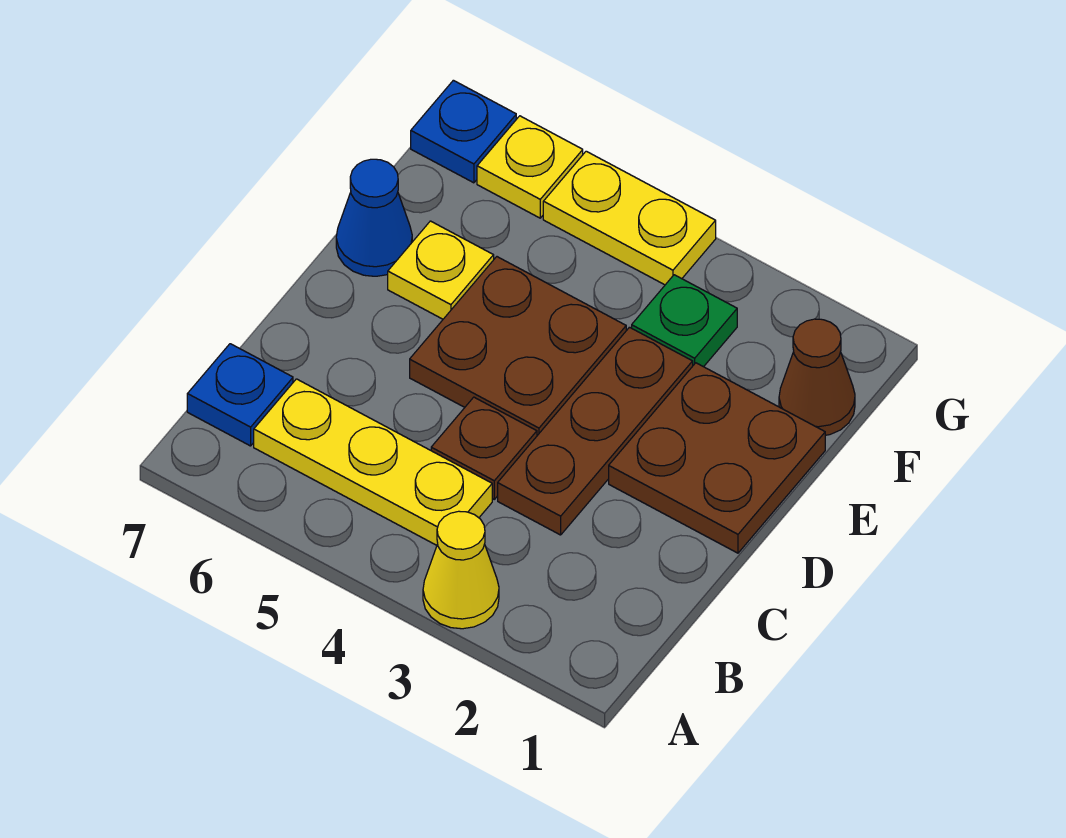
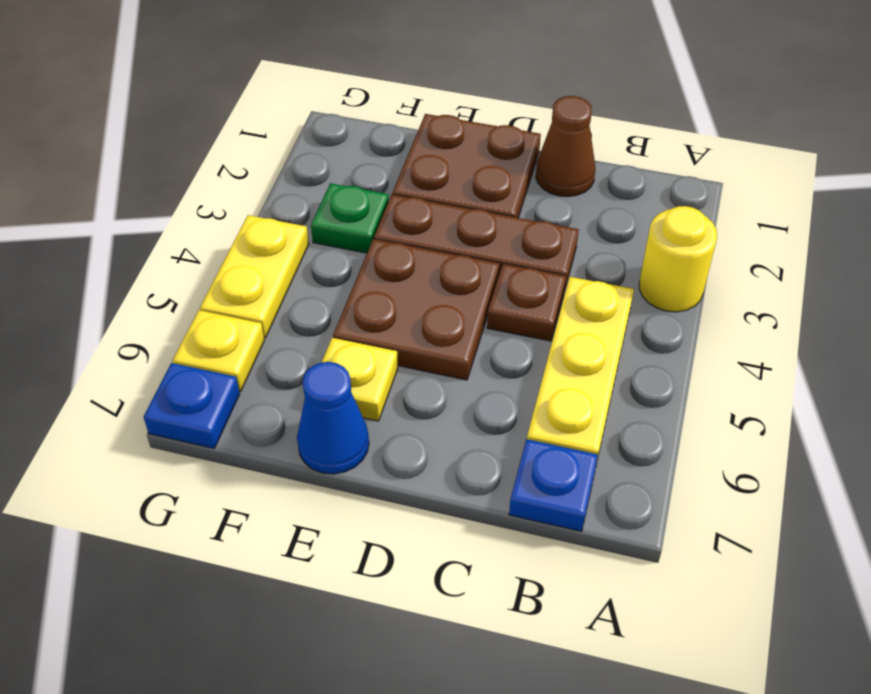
yellow 1x1 cone [423,511,499,629] -> yellow 1x1 round brick [639,206,717,312]
brown 1x1 cone [779,319,855,435] -> brown 1x1 cone moved to [536,96,595,197]

